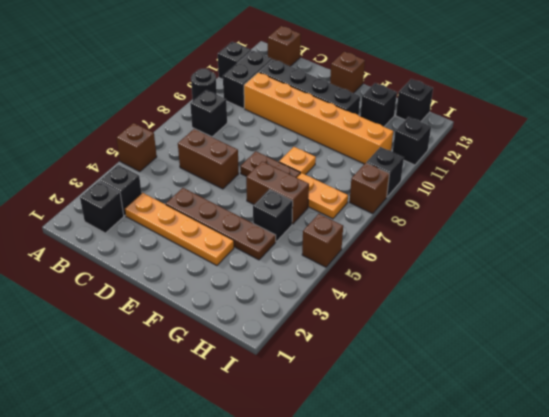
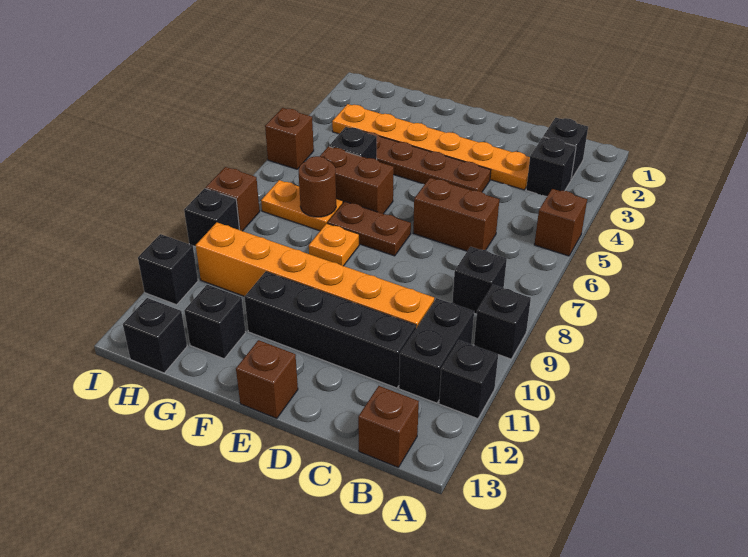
black 1x1 round brick [191,69,217,101] -> black 1x1 brick [474,285,531,359]
orange 1x4 plate [125,193,234,266] -> orange 1x6 plate [332,104,530,190]
none -> brown 1x1 round brick [299,156,336,217]

